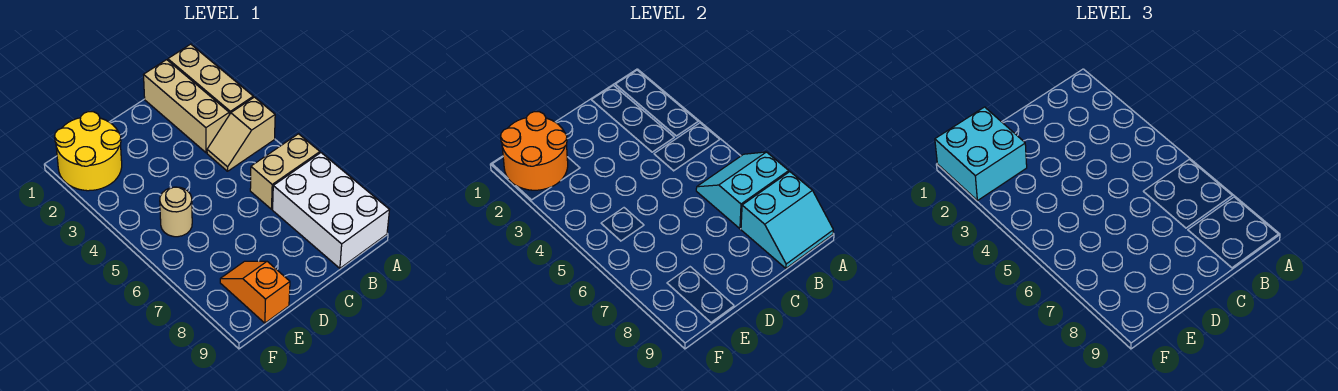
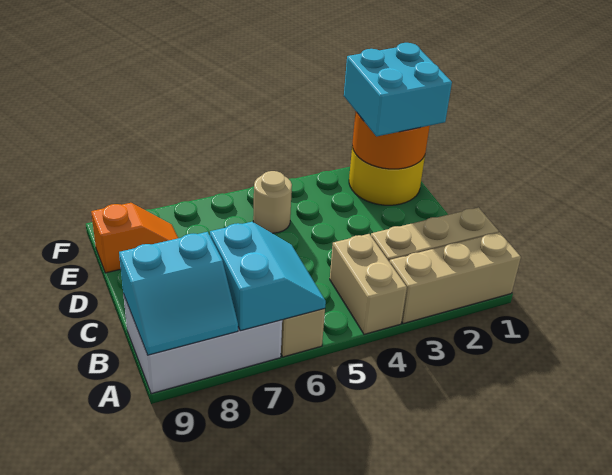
tan 1x2 slope [207,97,275,171] -> tan 1x2 brick [330,234,407,334]
cyan 2x2 slope [741,172,833,268] -> cyan 2x2 slope turned to [119,232,238,355]

